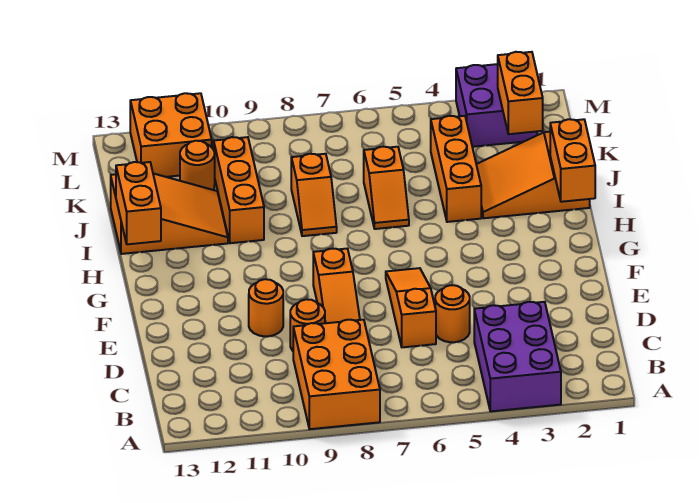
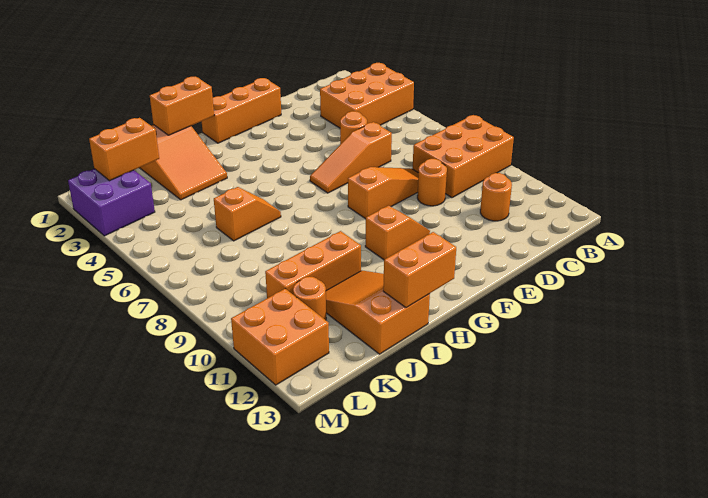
purple 2x3 brick [474,302,561,411] -> orange 2x3 brick [320,63,414,128]
orange 1x1 round brick [249,279,283,336] -> orange 1x1 round brick moved to [480,173,512,221]
orange 1x3 brick [431,116,481,222] -> orange 1x3 brick moved to [202,78,281,143]
orange 1x2 slope [291,154,337,236] -> orange 1x2 slope moved to [365,205,430,260]

